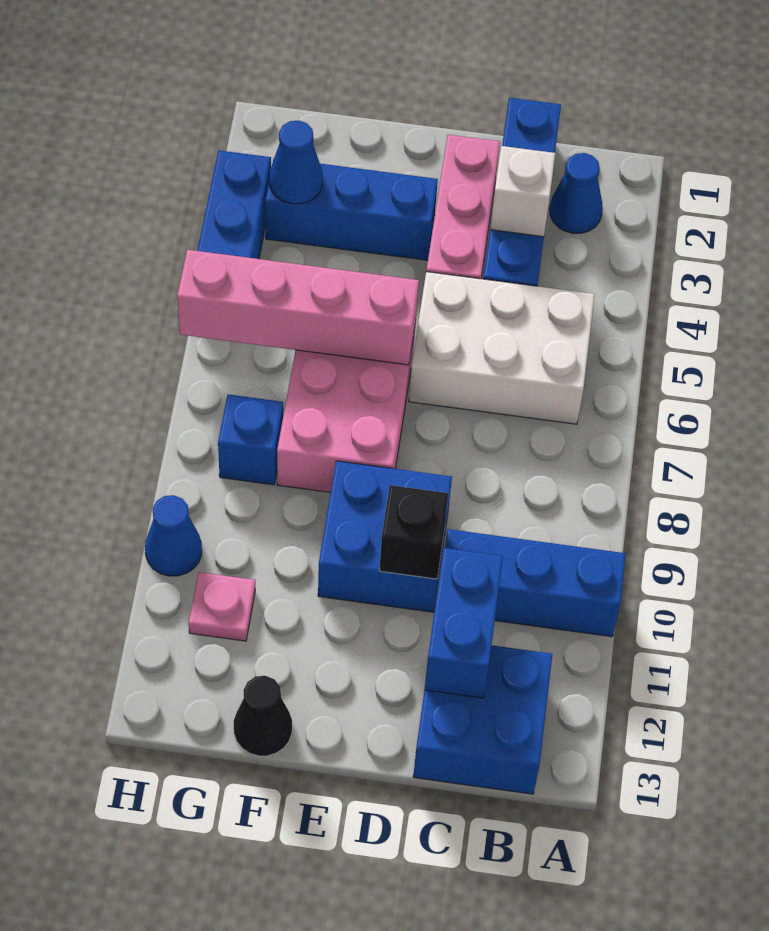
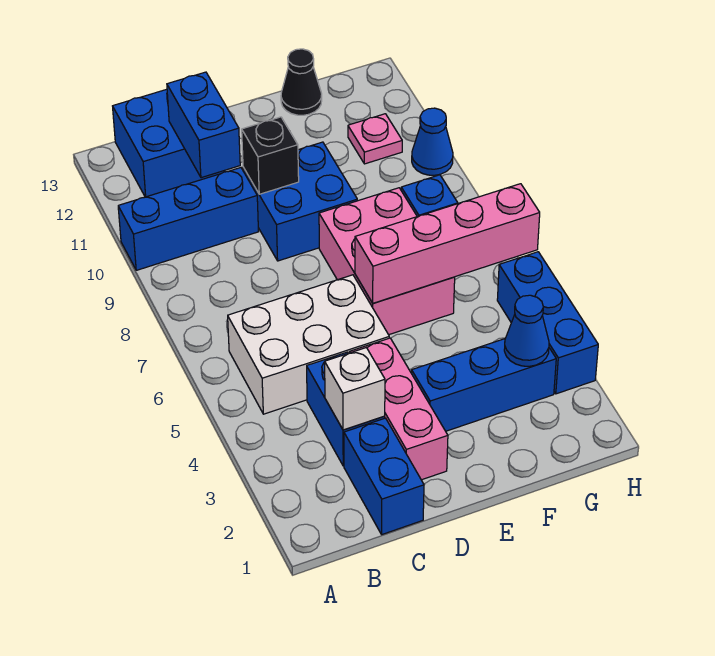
blue 1x1 cone [550,153,603,233] -> none

